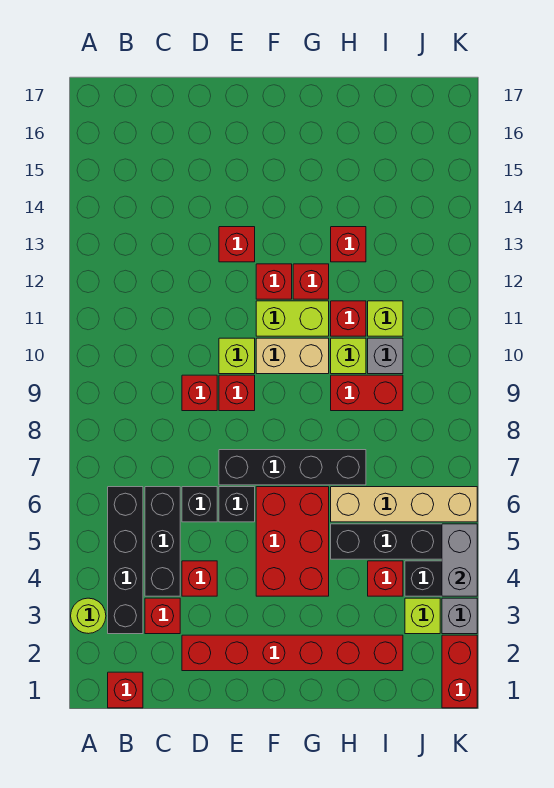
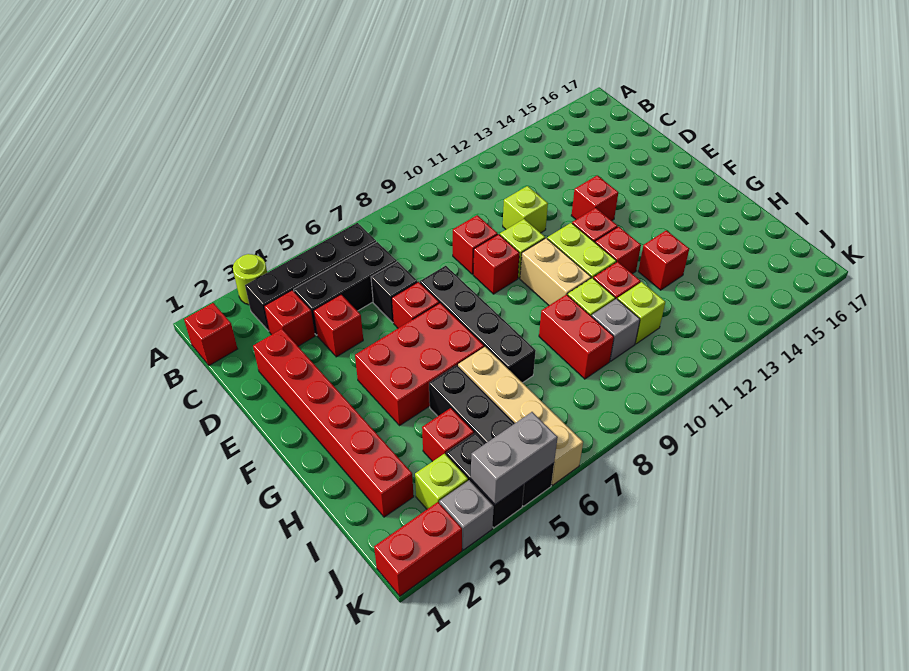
none -> lime 1x1 brick [503,186,548,233]
black 1x1 brick [219,487,255,522] -> red 1x1 brick [392,282,439,328]

